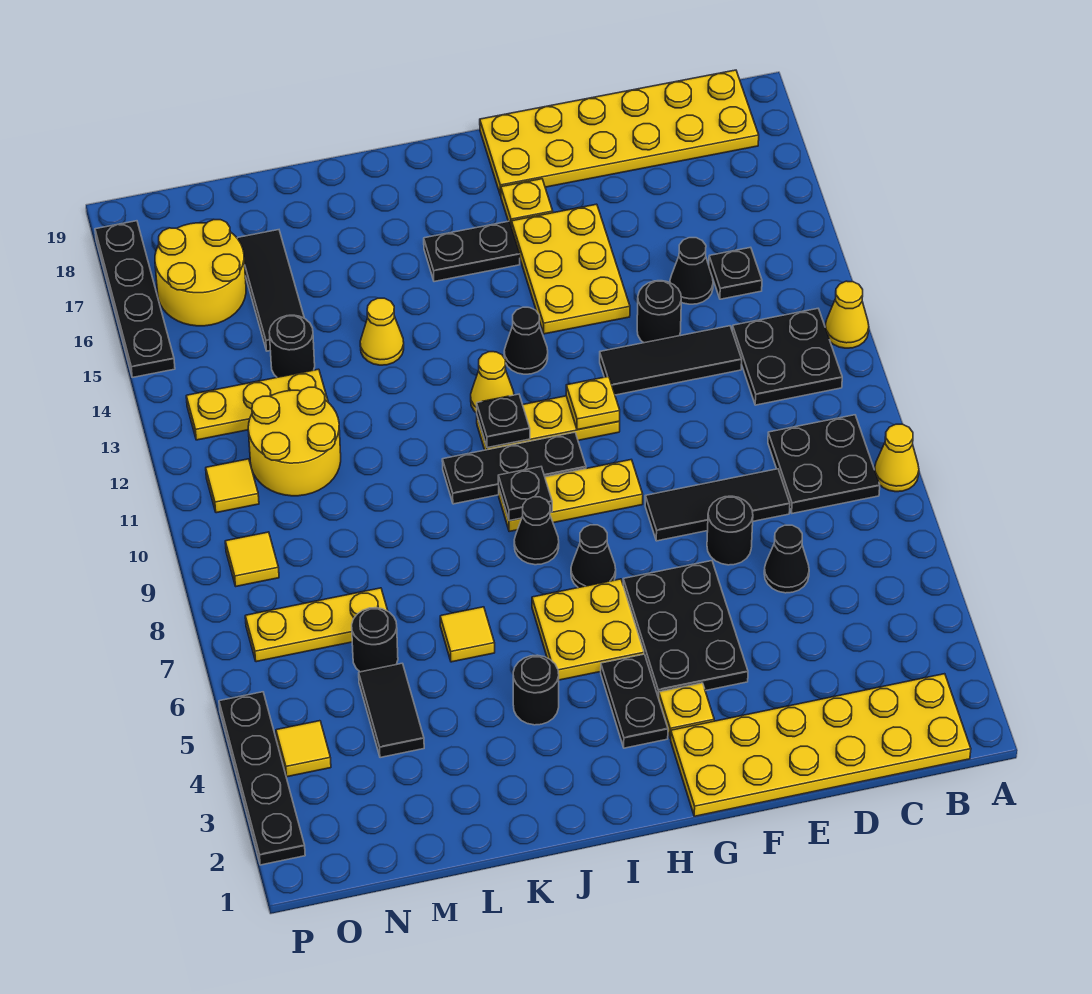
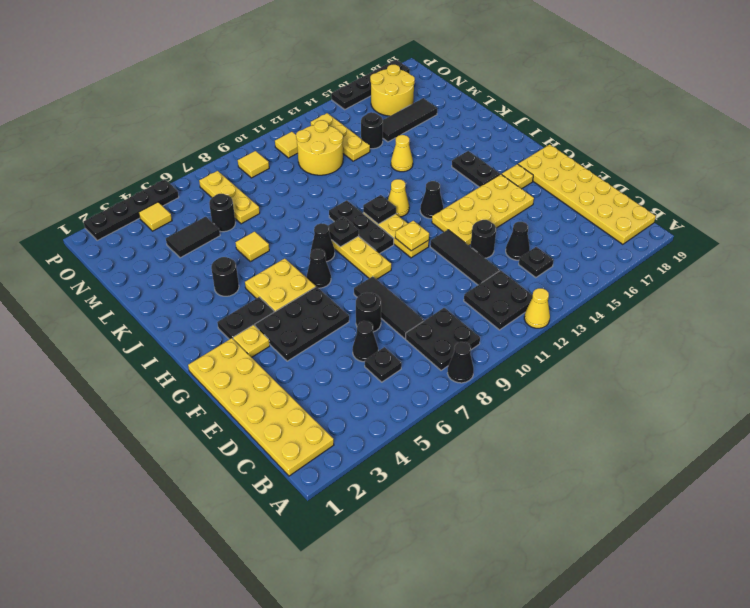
yellow 1x1 cone [875,424,919,492] -> black 1x1 cone [447,342,474,383]
none -> black 1x1 plate [365,347,402,382]
yellow 2x3 plate [512,204,630,334] -> yellow 2x4 plate [432,174,534,245]

